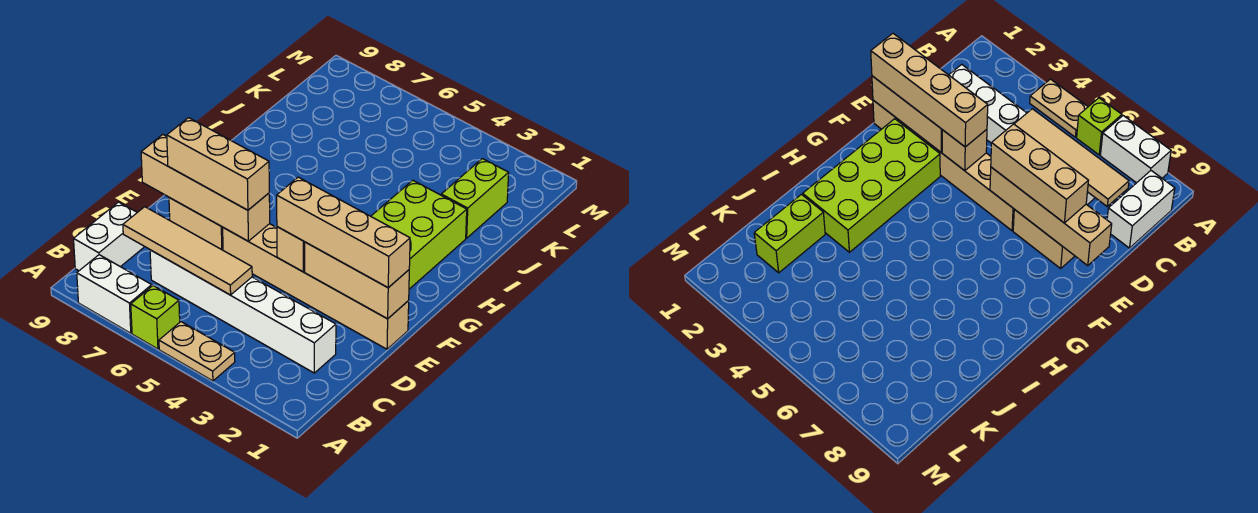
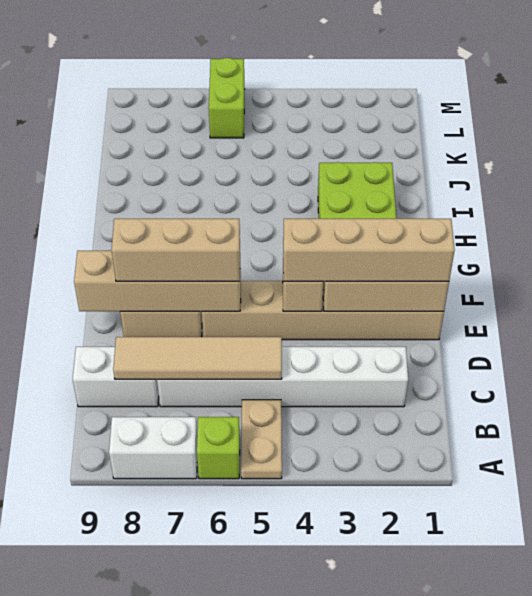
tan 1x2 plate [159,322,235,381] -> tan 1x2 plate turned to [241,400,282,479]
white 1x2 brick [74,202,145,271] -> white 1x2 brick turned to [73,347,159,407]
lime 1x2 brick [441,159,509,238] -> lime 1x2 brick moved to [209,58,245,138]

